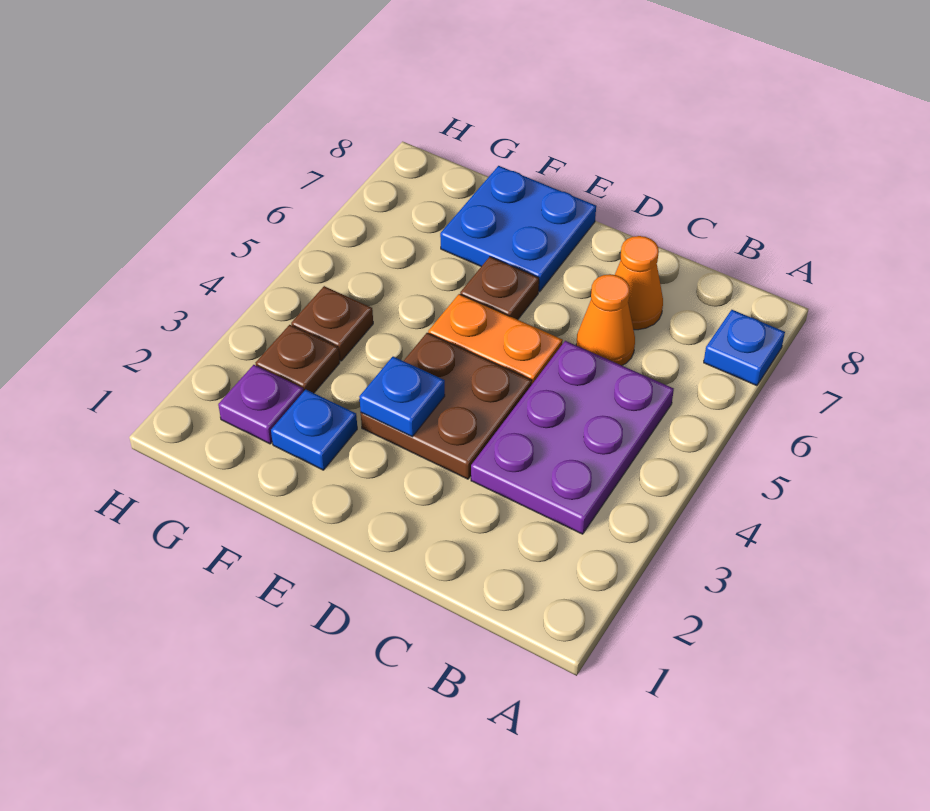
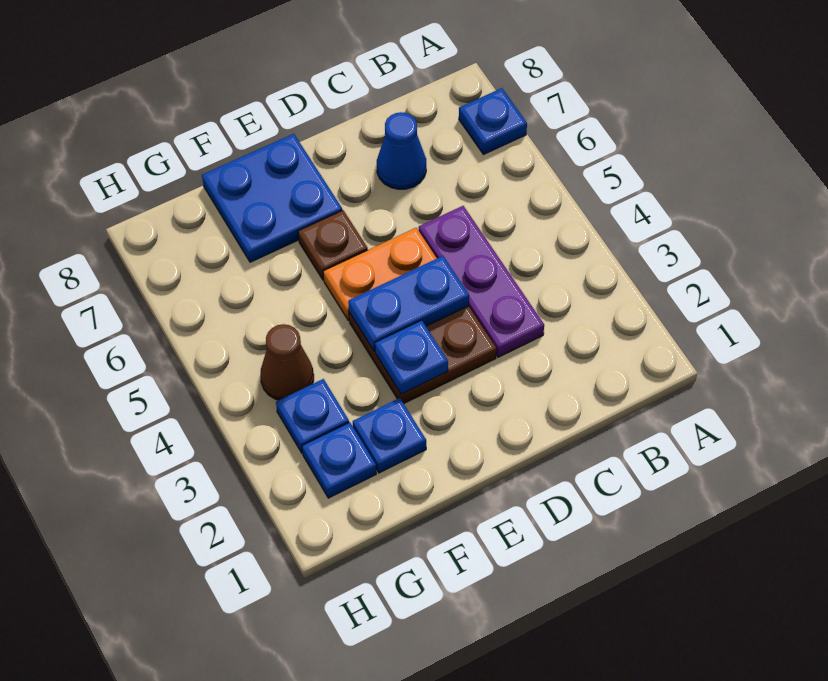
purple 2x3 plate [471,341,674,534] -> purple 1x3 plate [419,206,544,357]
orange 1x1 cone [576,274,635,365] -> none
orange 1x1 cone [615,236,663,330] -> blue 1x1 cone [377,112,426,189]
none -> blue 1x2 plate [348,256,469,351]
purple 1x1 plate [218,365,304,444] -> blue 1x1 plate [302,422,376,498]
brown 1x1 plate [256,325,340,393] -> blue 1x1 plate [276,379,349,453]
brown 1x1 plate [291,286,373,361] -> brown 1x1 cone [261,324,314,400]

